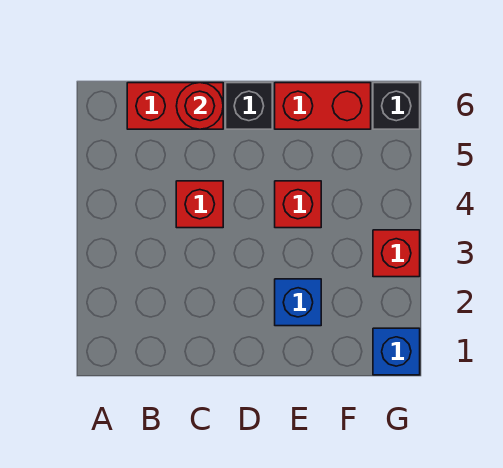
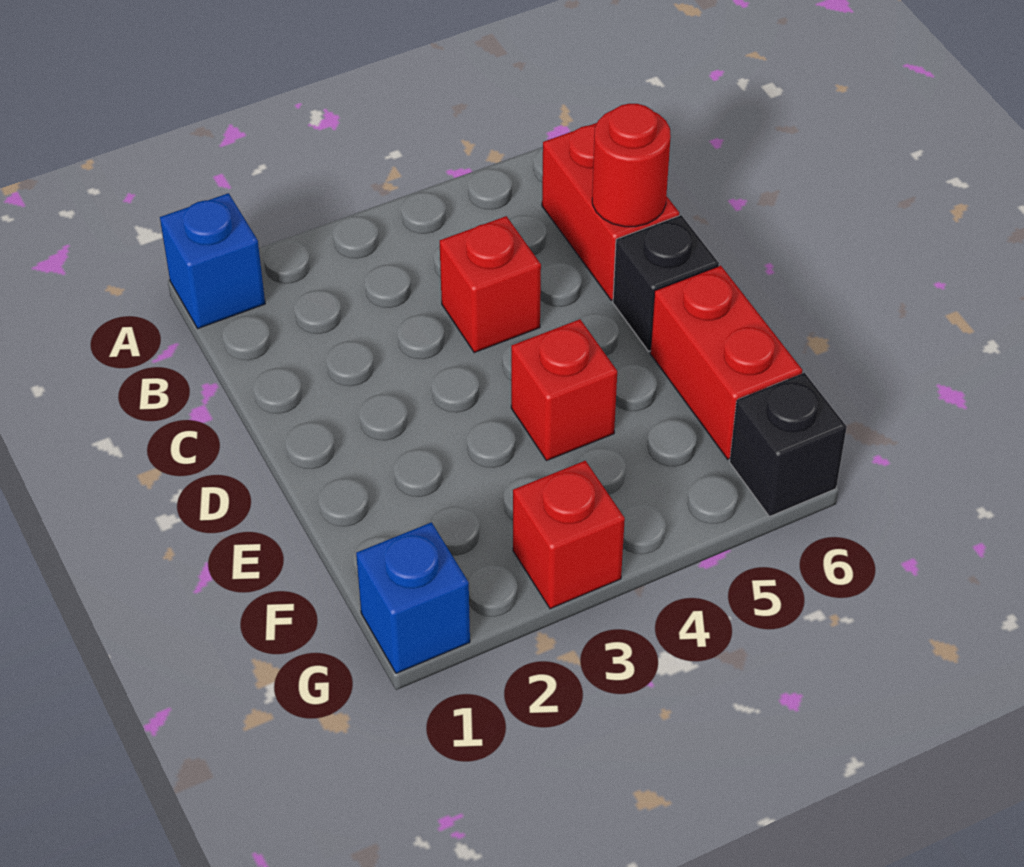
blue 1x1 brick [275,279,321,326] -> blue 1x1 brick moved to [160,193,265,328]

